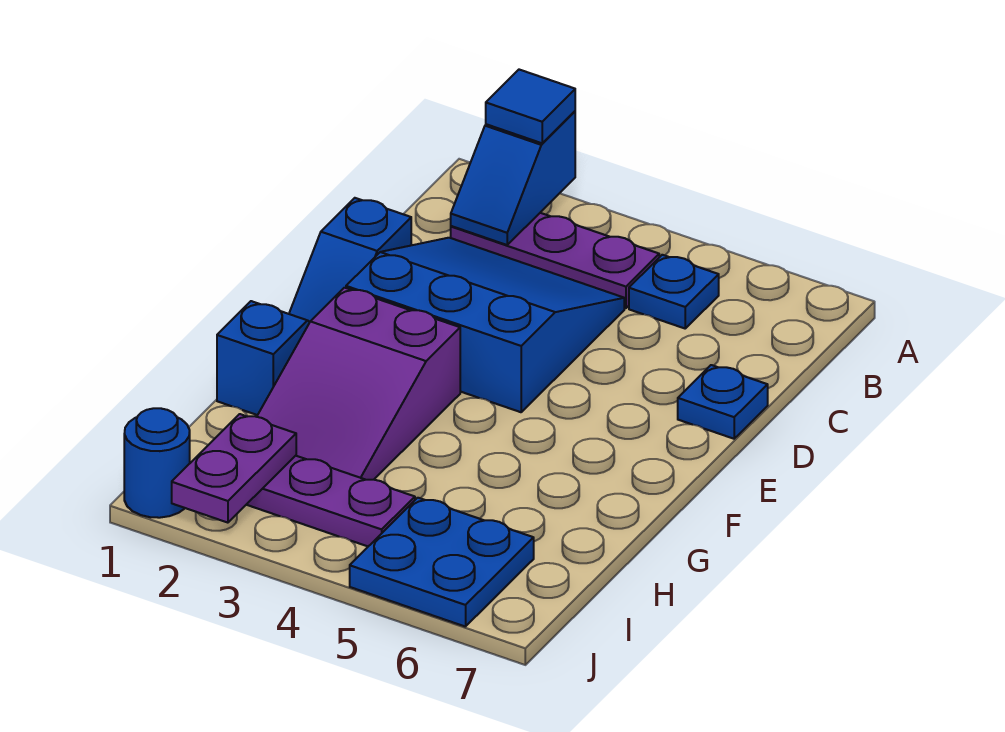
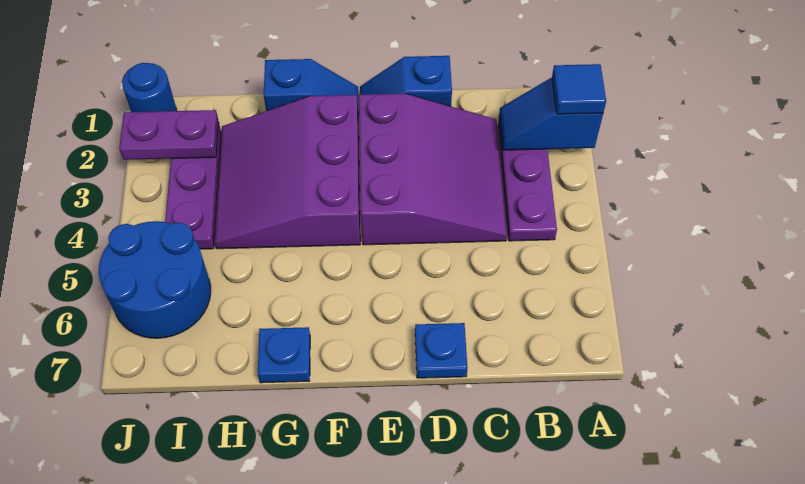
blue 1x1 plate [629,255,719,328] -> blue 1x1 plate moved to [258,327,310,383]
blue 3x3 slope [346,238,624,412] -> purple 3x3 slope [359,94,507,245]
purple 2x3 slope [257,288,460,480] -> purple 3x3 slope [214,95,360,249]
blue 2x2 plate [350,498,534,627] -> blue 2x2 round brick [99,221,211,338]

